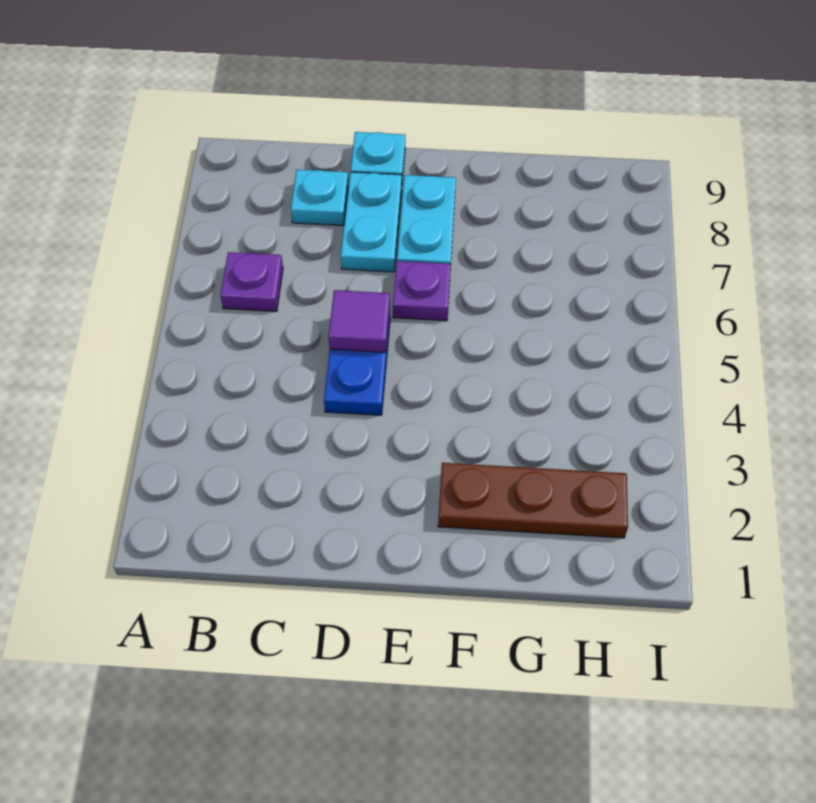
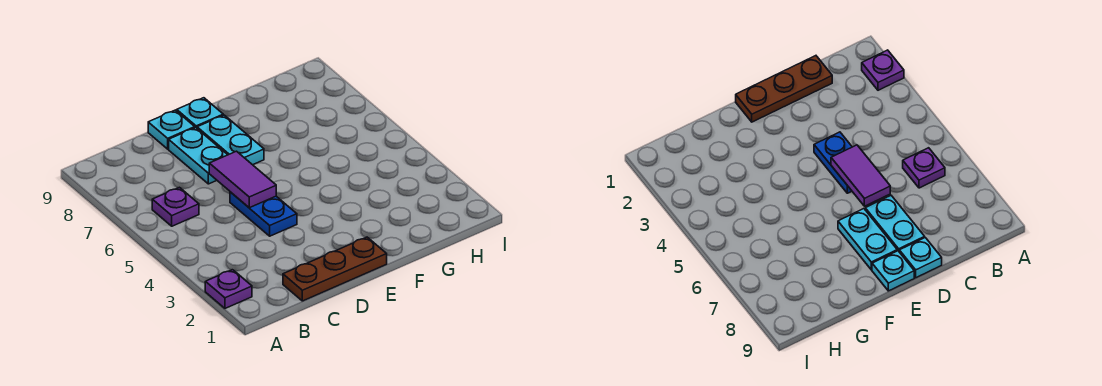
cyan 1x1 plate [291,170,349,226] -> cyan 1x1 plate moved to [177,98,223,128]
purple 1x1 tile [329,290,390,352] -> purple 1x2 tile [209,151,276,208]
purple 1x1 plate [393,261,451,321] -> purple 1x1 plate moved to [205,270,252,308]
brown 1x3 plate [438,463,628,538] -> brown 1x3 plate moved to [283,237,387,301]

